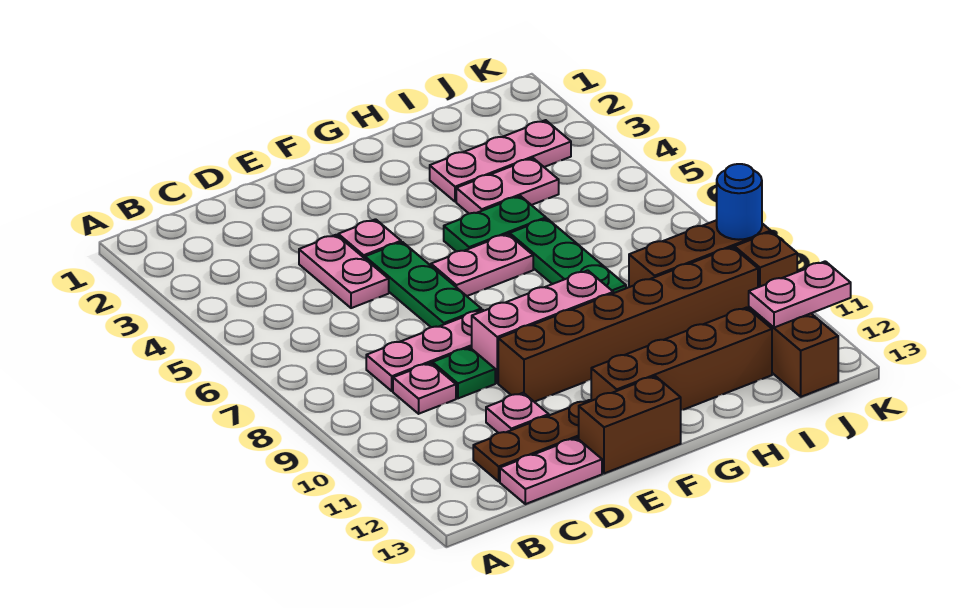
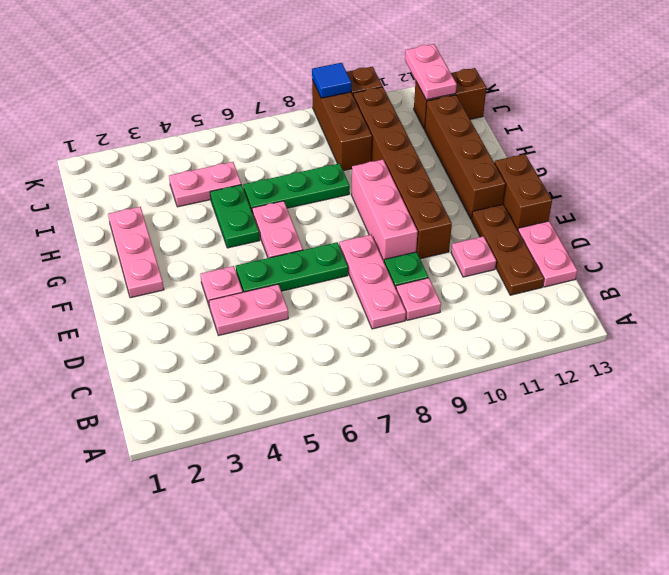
pink 1x3 plate [430,120,571,202] -> pink 1x3 plate moved to [108,207,164,298]
pink 1x2 plate [456,158,559,213] -> pink 1x2 plate turned to [169,162,241,207]
blue 1x1 round brick [717,164,762,240] -> blue 1x1 tile [312,63,351,98]

